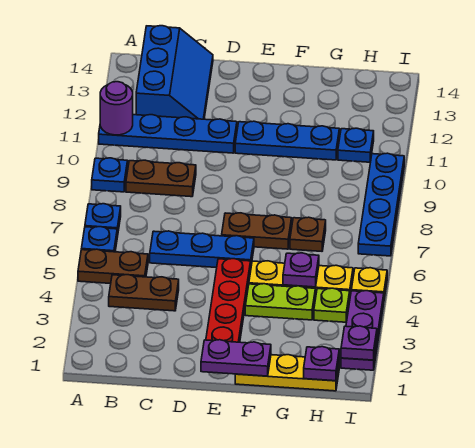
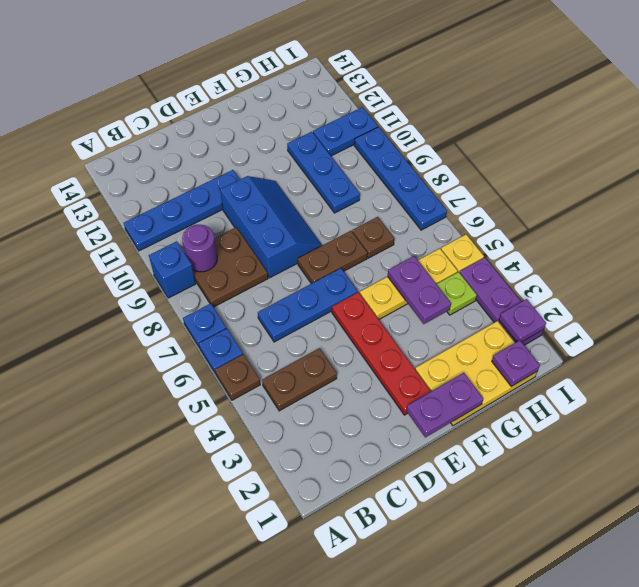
brown 1x2 plate [78,249,148,284] -> brown 1x1 plate [215,354,260,400]
blue 1x1 plate [92,158,128,192] -> blue 1x1 brick [149,241,196,298]
purple 1x1 round brick [100,82,133,135] -> purple 1x1 round brick moved to [182,225,217,272]
brown 1x2 plate [126,160,196,197] -> brown 2x2 plate [193,227,268,307]
blue 2x3 slope [136,26,213,119] -> blue 2x3 slope moved to [220,176,322,278]
blue 1x3 plate [235,121,339,160] -> blue 1x3 plate turned to [287,132,360,213]
yellow 1x3 plate [235,355,339,391] -> yellow 2x3 plate [415,321,537,426]
lime 1x2 plate [245,284,315,320] -> none
purple 1x1 plate [283,253,319,287] -> purple 1x2 plate [388,256,451,324]
blue 1x1 plate [338,128,374,162] -> blue 1x2 plate [313,107,378,156]

